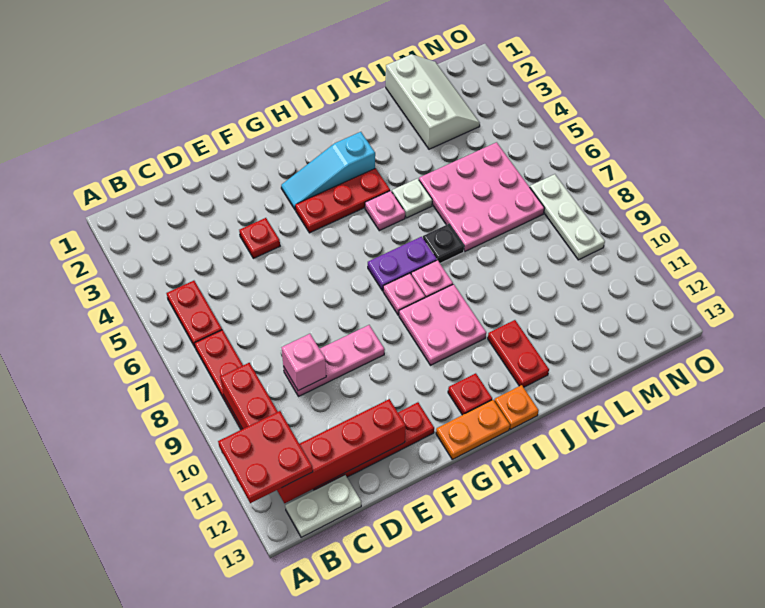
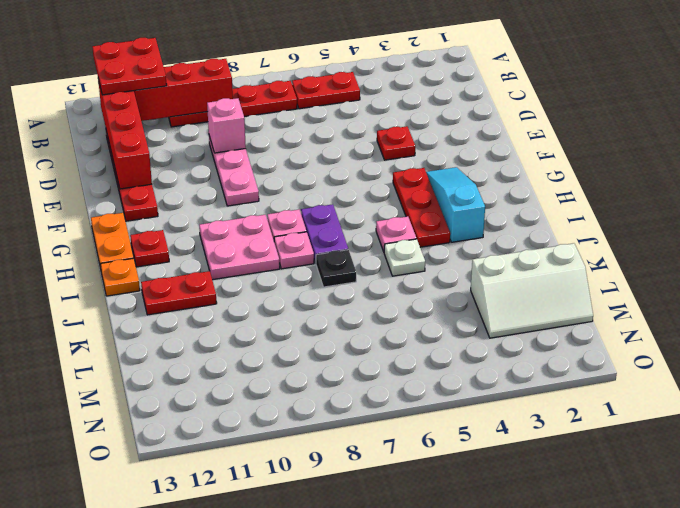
white 1x2 plate [285,475,361,538] -> none
pink 3x3 plate [419,142,544,251] -> none
white 1x3 plate [530,174,605,260] -> none

